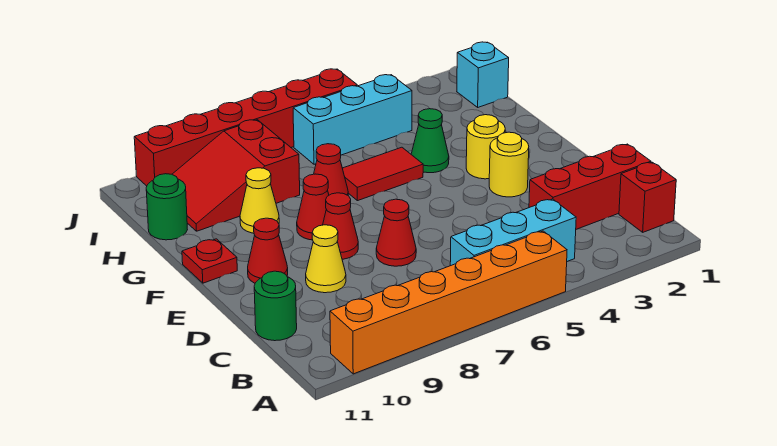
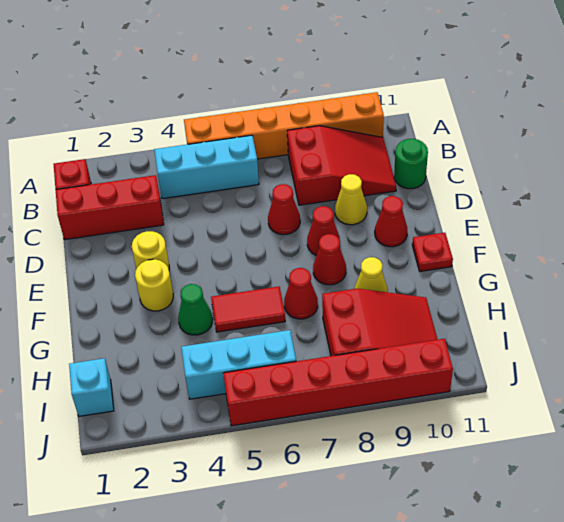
none -> red 2x3 slope [287,126,396,205]
green 1x1 round brick [146,174,187,240] -> none

